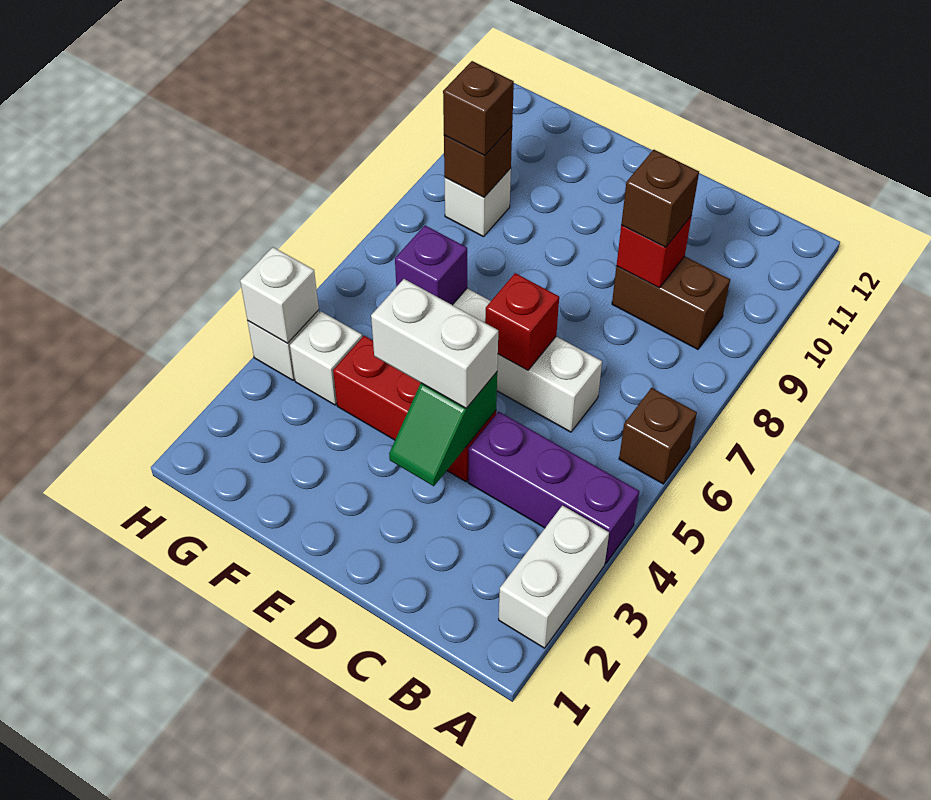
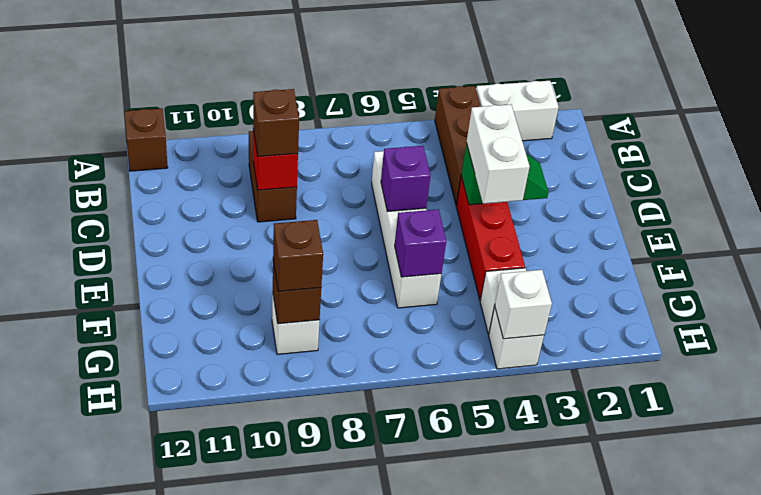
purple 1x3 brick [468,412,639,563] -> brown 1x3 brick [435,86,481,206]
brown 1x1 brick [619,388,697,484] -> brown 1x1 brick moved to [124,108,168,171]
red 1x1 brick [485,273,559,370] -> purple 1x1 brick [381,146,431,211]

